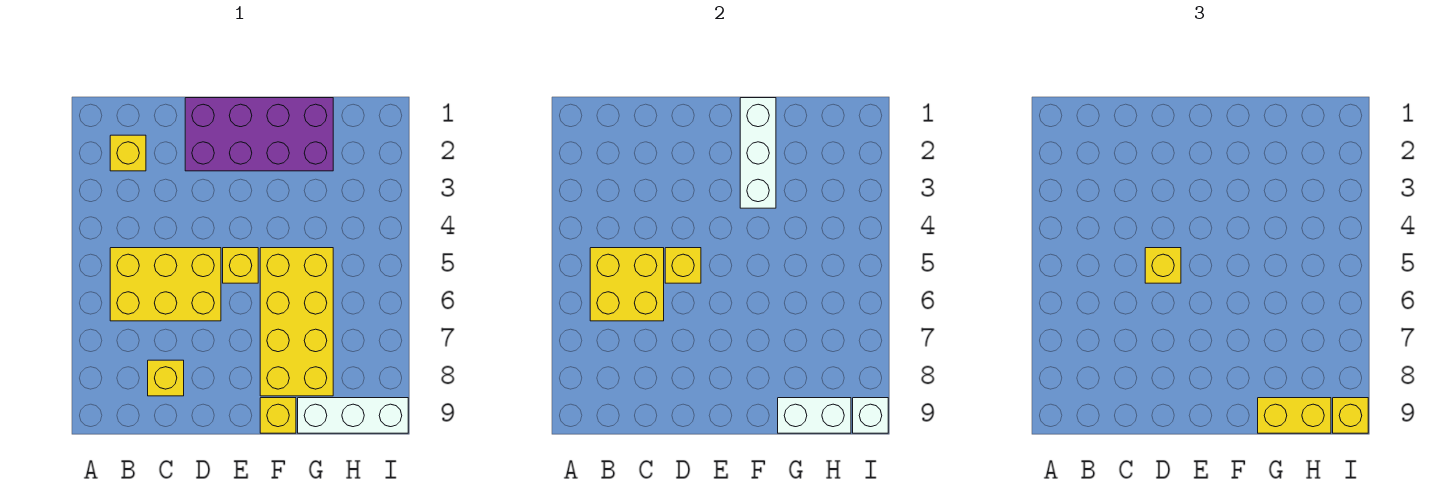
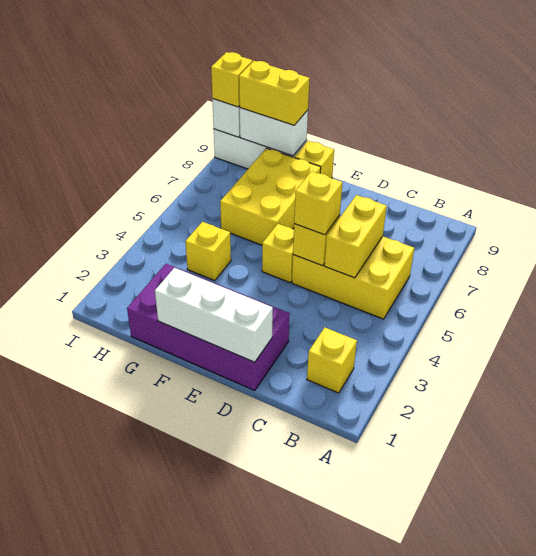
yellow 2x2 brick [590,248,664,321] -> yellow 1x2 brick [324,195,387,278]
yellow 1x1 brick [148,360,184,396] -> yellow 1x1 brick moved to [185,222,231,281]
white 1x3 brick [740,98,776,208] -> white 1x3 brick turned to [155,268,273,362]
yellow 2x4 brick [260,248,333,396] -> yellow 2x3 brick [220,148,321,245]

